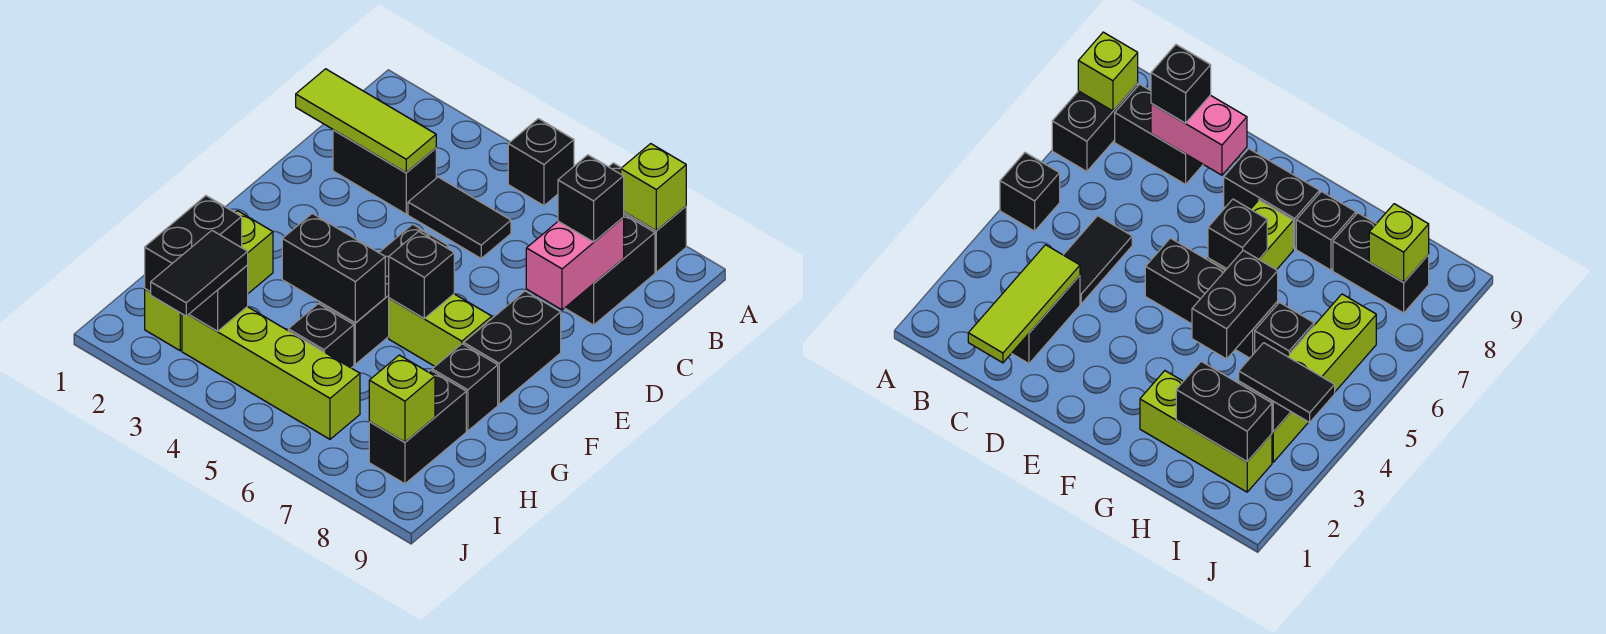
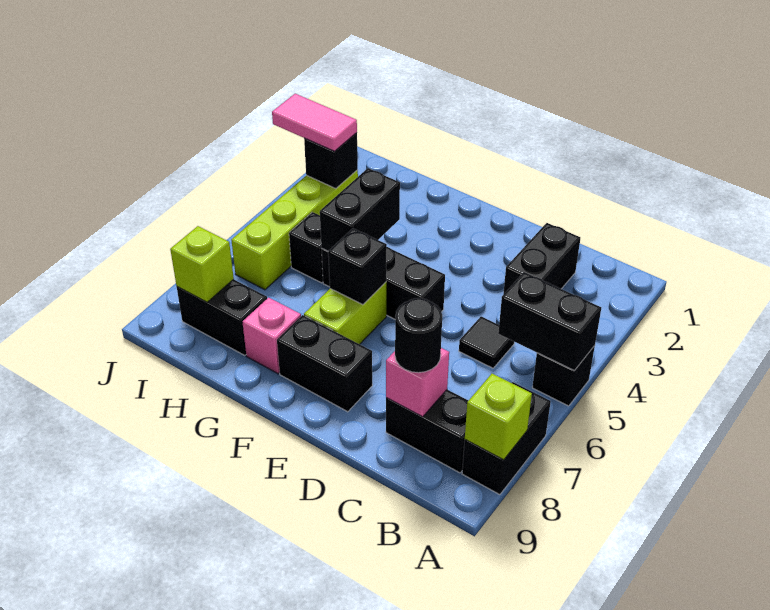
lime 1x3 tile [296,69,436,173] -> none
black 1x2 tile [408,177,511,258] -> black 1x1 tile [459,316,514,368]
pink 1x2 brick [526,218,624,310] -> pink 1x1 brick [386,348,449,417]
black 1x1 brick [558,155,624,242] -> black 1x1 round brick [395,298,442,373]
lime 1x3 brick [145,211,273,351] -> none
black 1x1 brick [432,344,498,431] -> pink 1x1 brick [242,298,301,374]
black 1x2 brick [145,196,242,292] -> black 1x2 brick moved to [498,272,601,371]
black 1x2 tile [151,231,248,316] -> pink 1x2 tile [272,94,357,151]

